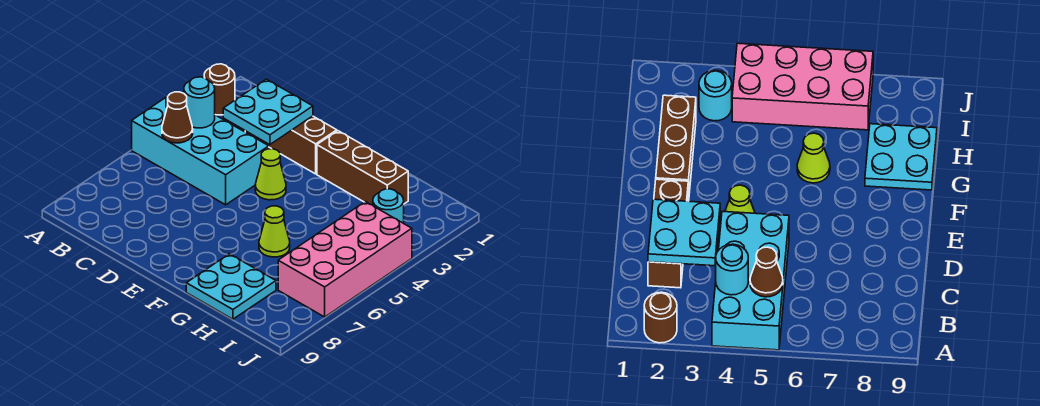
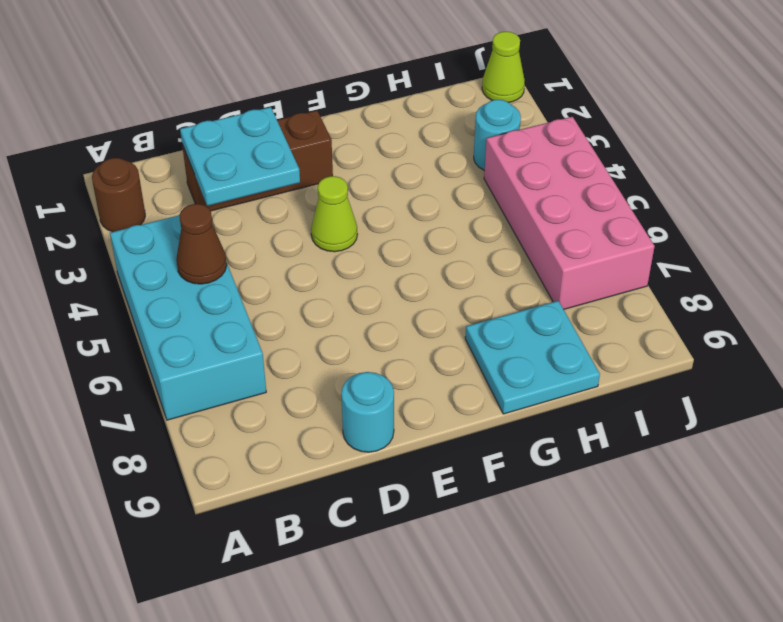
cyan 2x4 brick [132,96,269,205] -> cyan 2x4 brick turned to [110,215,266,420]
cyan 1x1 round brick [184,77,215,128] -> cyan 1x1 round brick moved to [341,372,394,452]
brown 1x3 brick [317,131,408,205] -> none
lime 1x1 cone [259,206,290,257] -> lime 1x1 cone moved to [482,32,525,102]

